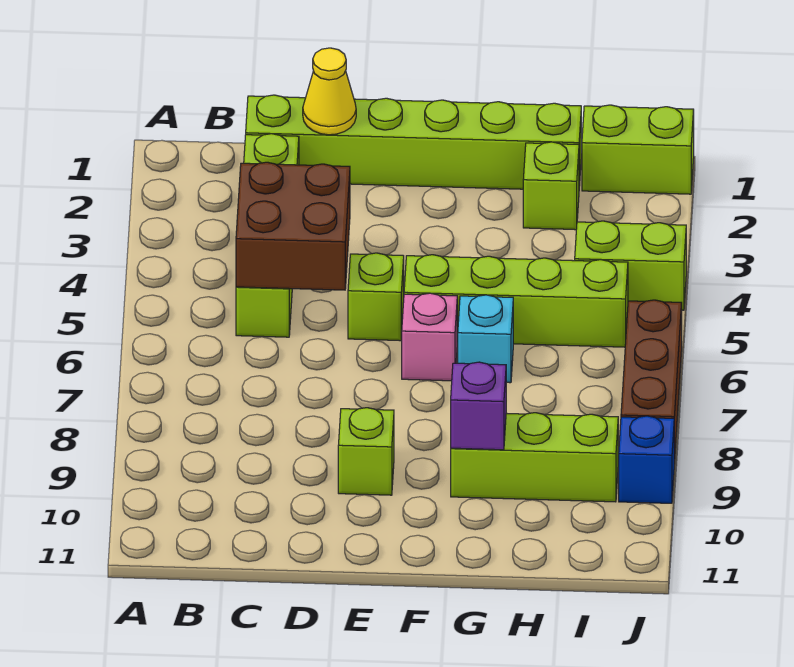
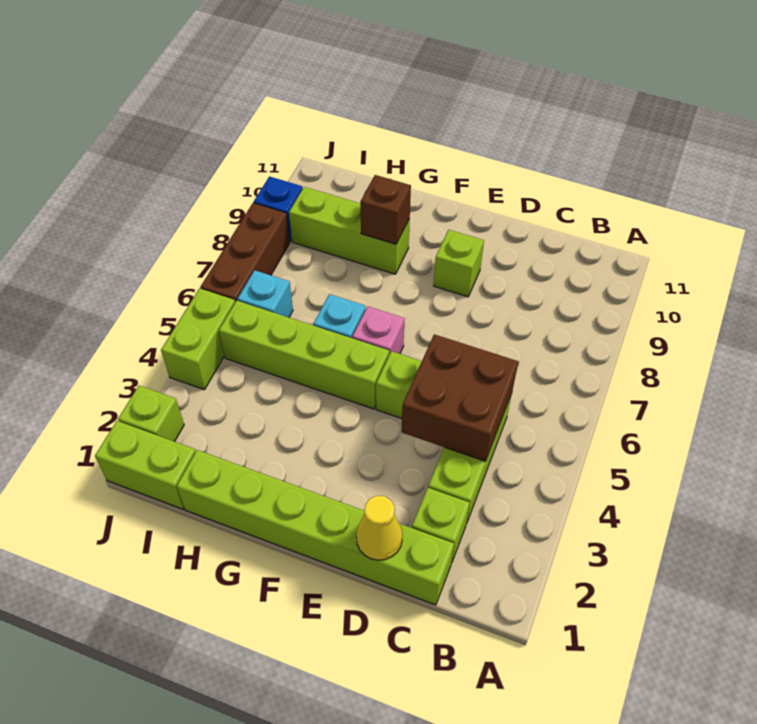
purple 1x1 brick [451,362,506,450] -> brown 1x1 brick [360,175,411,244]
lime 1x1 brick [523,142,579,230] -> lime 1x1 brick moved to [118,386,184,442]
lime 1x2 brick [575,221,686,310] -> lime 1x2 brick turned to [161,288,235,390]
none -> cyan 1x1 brick [237,270,293,317]

